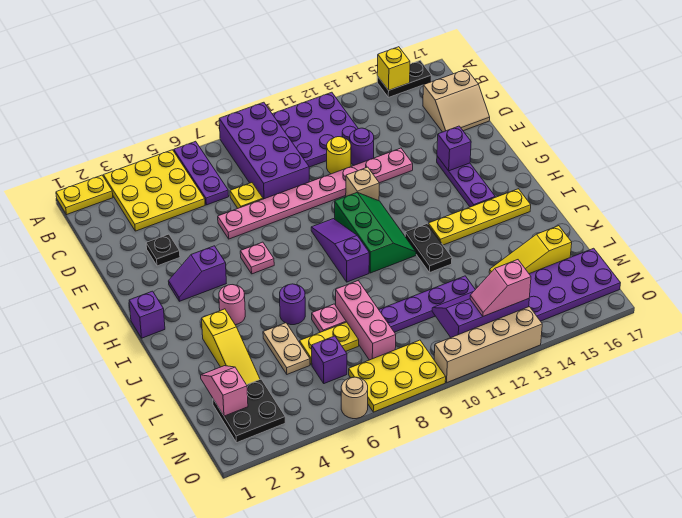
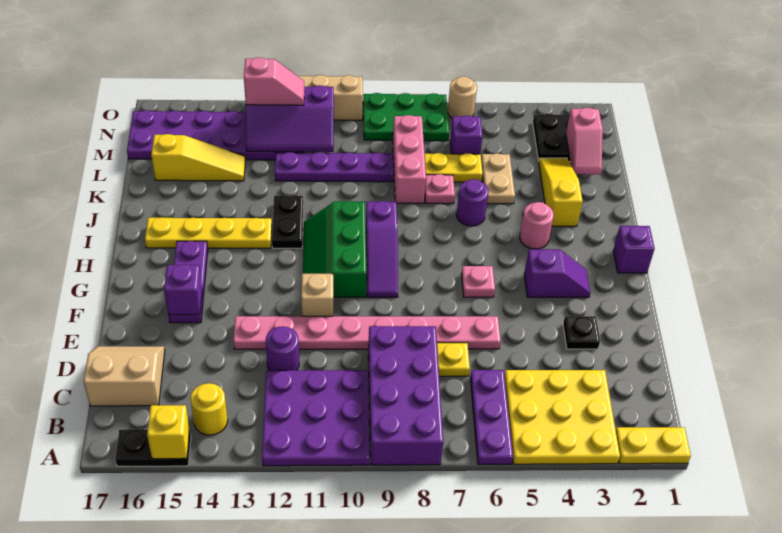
yellow 1x1 round brick [327,137,351,174] -> yellow 1x1 round brick moved to [190,383,228,435]
yellow 2x3 plate [349,340,446,412] -> green 2x3 plate [363,93,449,141]

